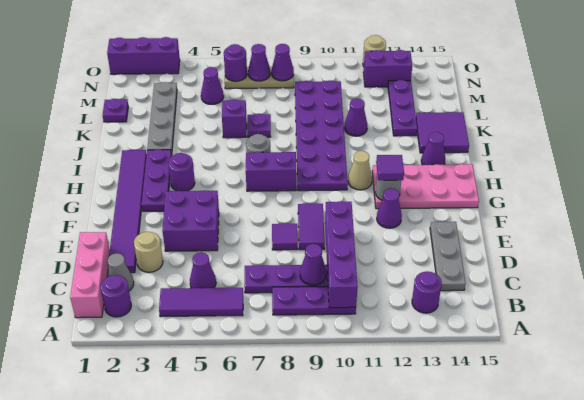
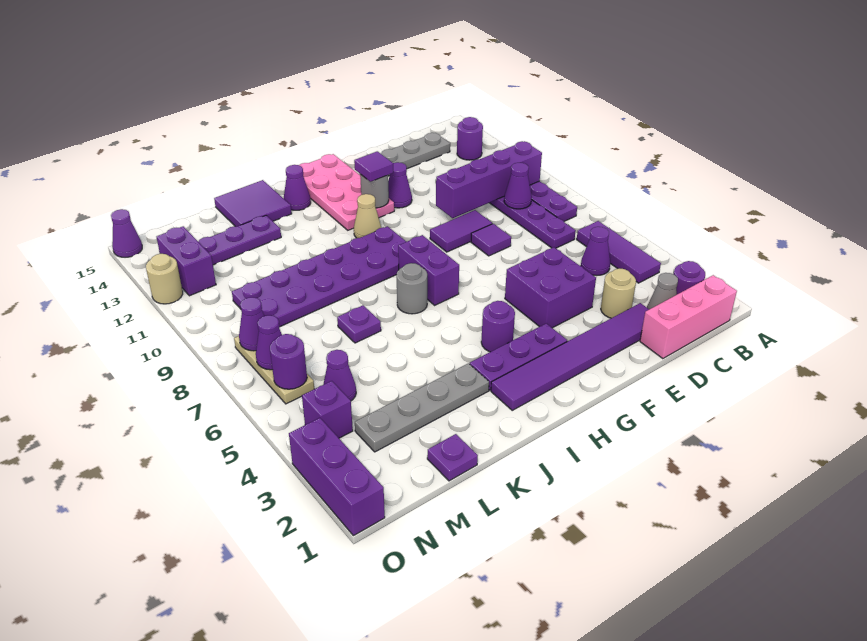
purple 1x1 brick [222,100,247,138] -> purple 1x1 brick moved to [302,381,353,438]
purple 1x1 cone [344,98,368,136] -> purple 1x1 cone moved to [111,209,142,257]

